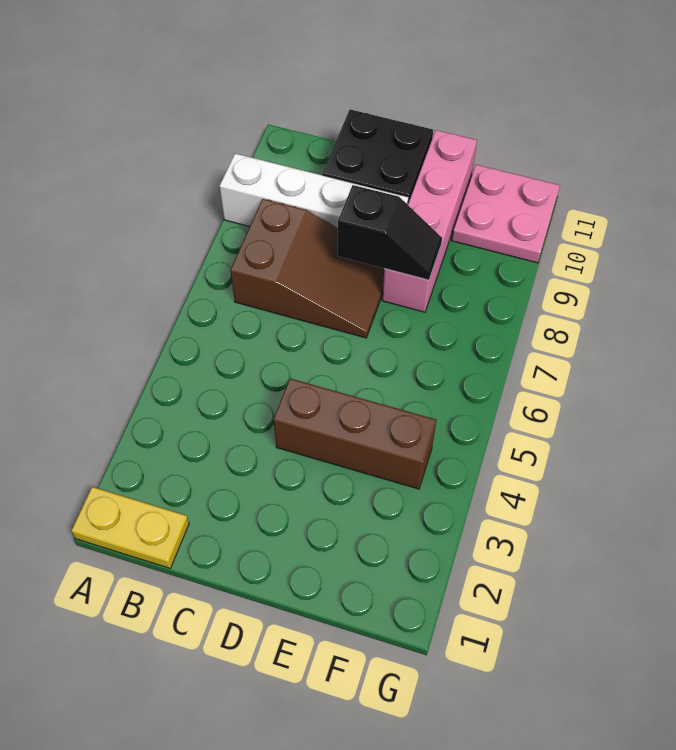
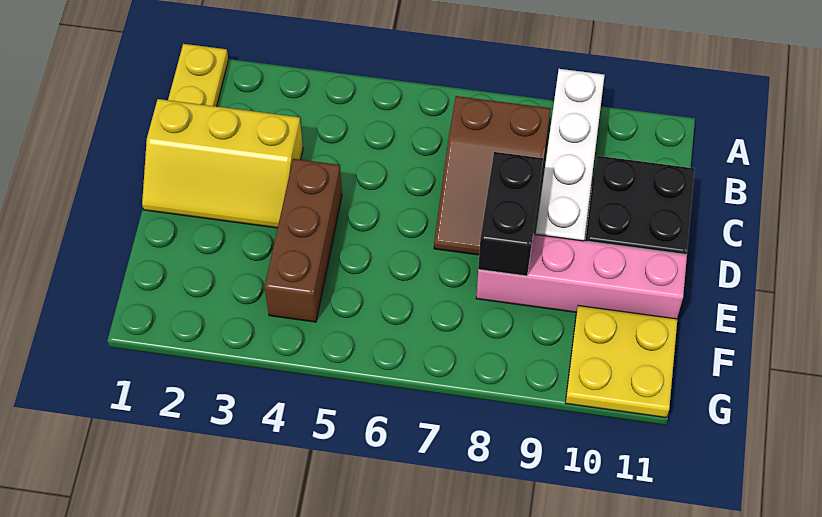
none -> yellow 2x3 slope [142,99,303,228]
black 1x2 slope [338,185,442,280] -> black 1x2 brick [478,152,543,276]
pink 2x2 plate [452,165,560,263] -> yellow 2x2 plate [565,306,677,418]

